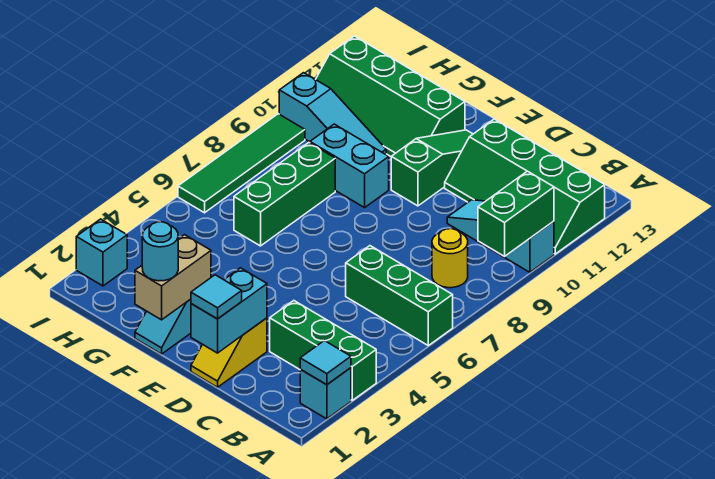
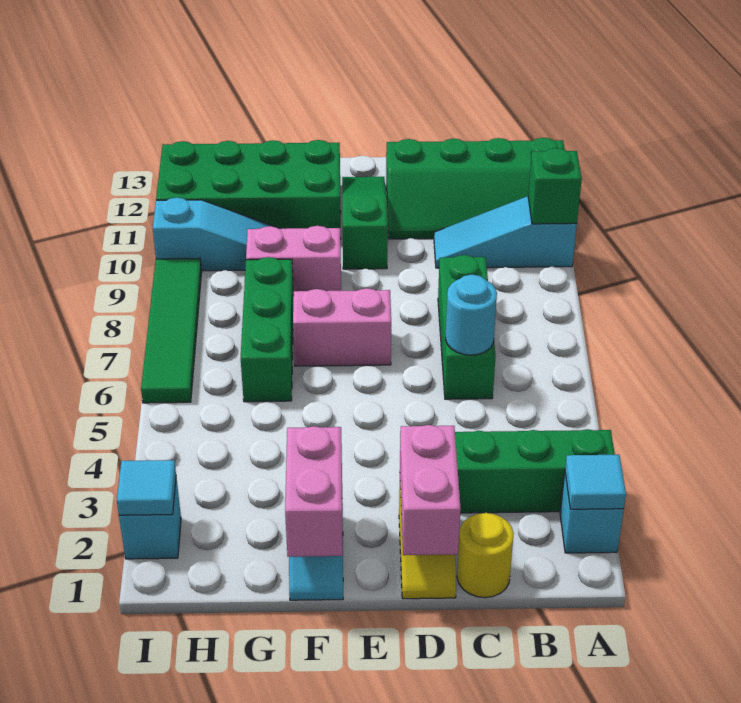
green 1x3 brick [346,246,453,345] -> green 1x3 brick turned to [438,255,496,399]
green 1x2 brick [478,171,554,256] -> green 1x1 brick [528,148,582,224]
yellow 1x1 round brick [432,229,468,288] -> yellow 1x1 round brick moved to [457,513,514,598]
cyan 1x2 brick [191,268,267,353] -> pink 1x2 brick [400,425,461,555]
cyan 1x1 tile [191,275,242,319] -> cyan 1x1 tile moved to [117,460,176,515]
none -> pink 1x2 brick [293,288,391,366]
tan 1x2 brick [135,235,211,320] -> pink 1x2 brick [285,426,343,557]
cyan 1x1 round brick [142,222,178,281] -> cyan 1x1 round brick moved to [445,275,497,355]
cyan 1x2 brick [310,124,389,208] -> pink 1x2 brick [246,226,341,294]
green 2x4 slope [316,36,465,156] -> green 2x4 brick [156,140,341,239]

